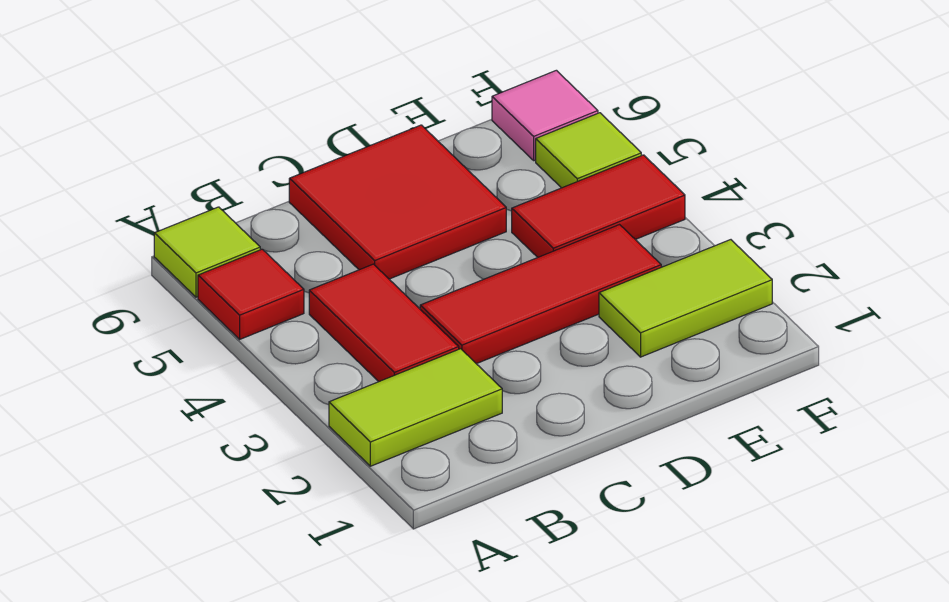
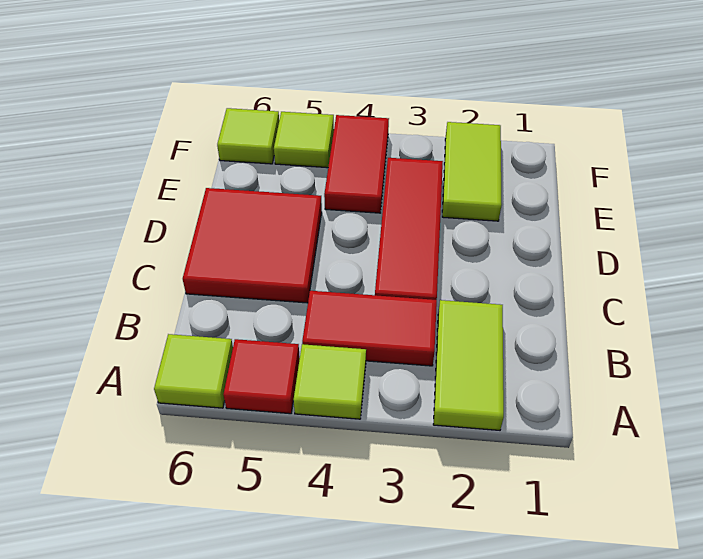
none -> lime 1x1 tile [293,344,366,419]
pink 1x1 tile [492,70,598,161] -> lime 1x1 tile [217,108,279,164]

